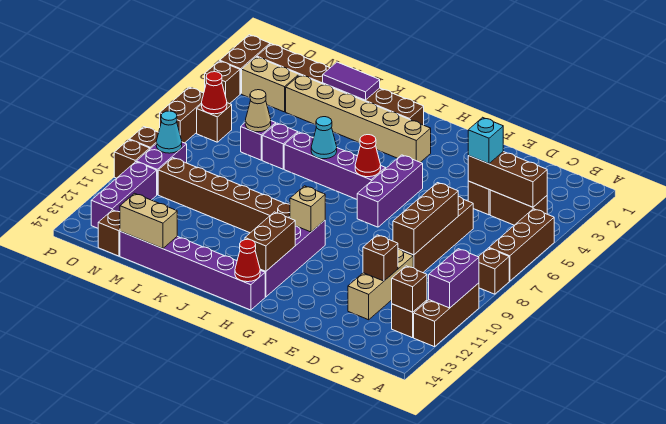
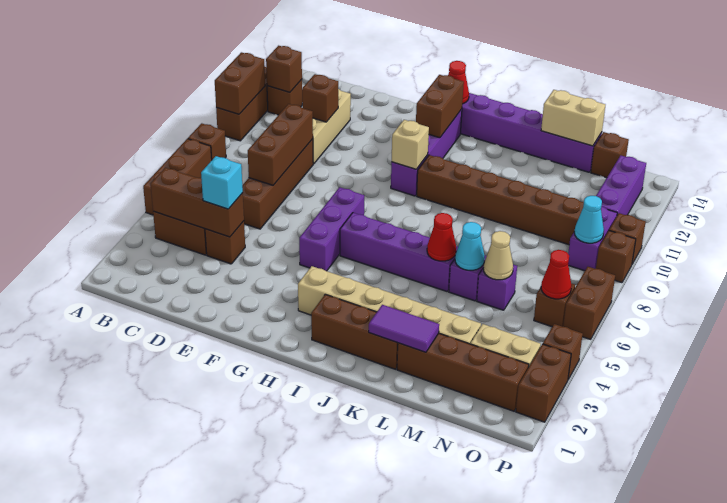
purple 1x2 brick [429,249,479,308] -> brown 1x2 brick [215,52,265,114]
red 1x1 cone [355,135,381,177] -> red 1x1 cone moved to [427,213,456,261]
cyan 1x1 cone [311,117,337,159] -> cyan 1x1 cone moved to [455,222,485,270]

